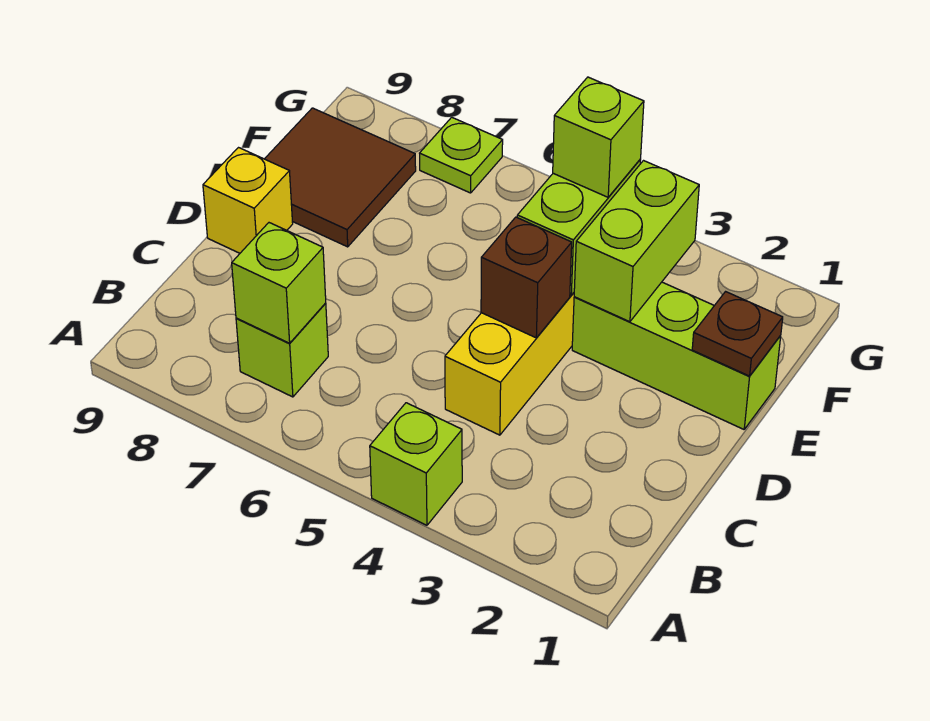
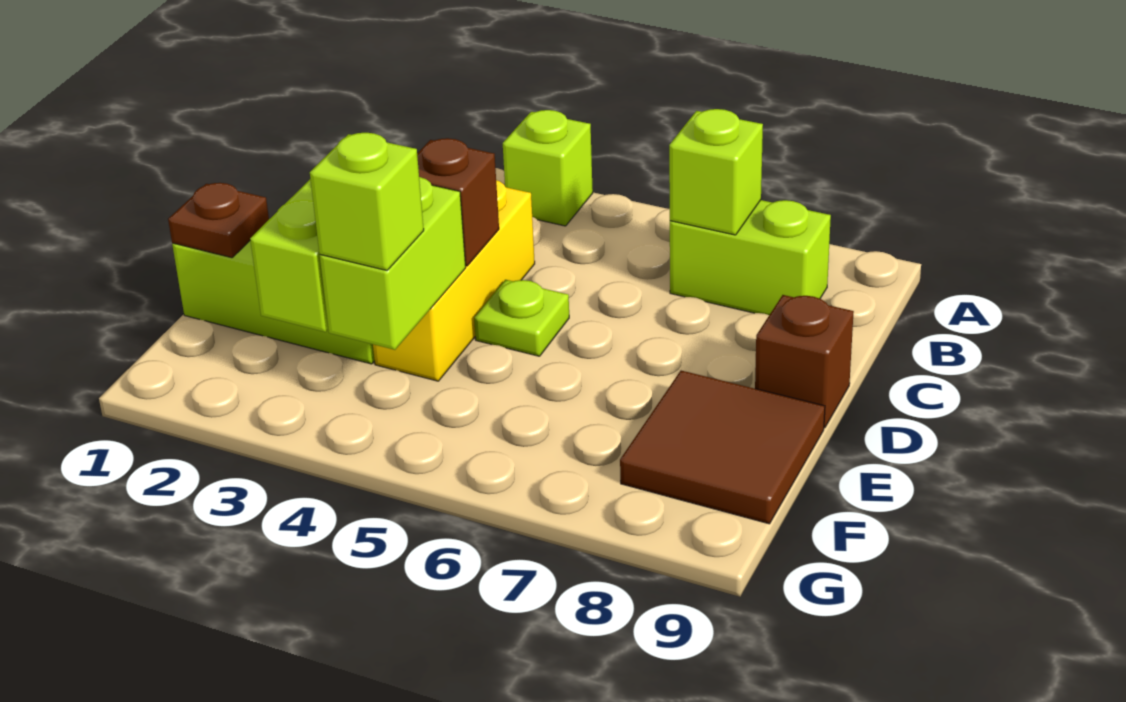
lime 1x1 brick [236,303,328,397] -> lime 1x2 brick [670,200,831,315]
yellow 1x1 brick [203,148,293,253] -> brown 1x1 brick [755,295,854,428]
lime 1x1 plate [420,117,503,193] -> lime 1x1 plate moved to [474,280,569,356]

